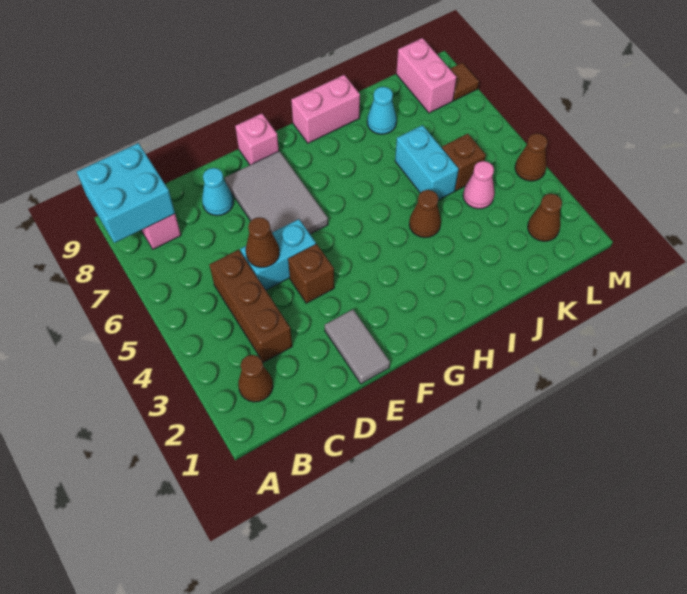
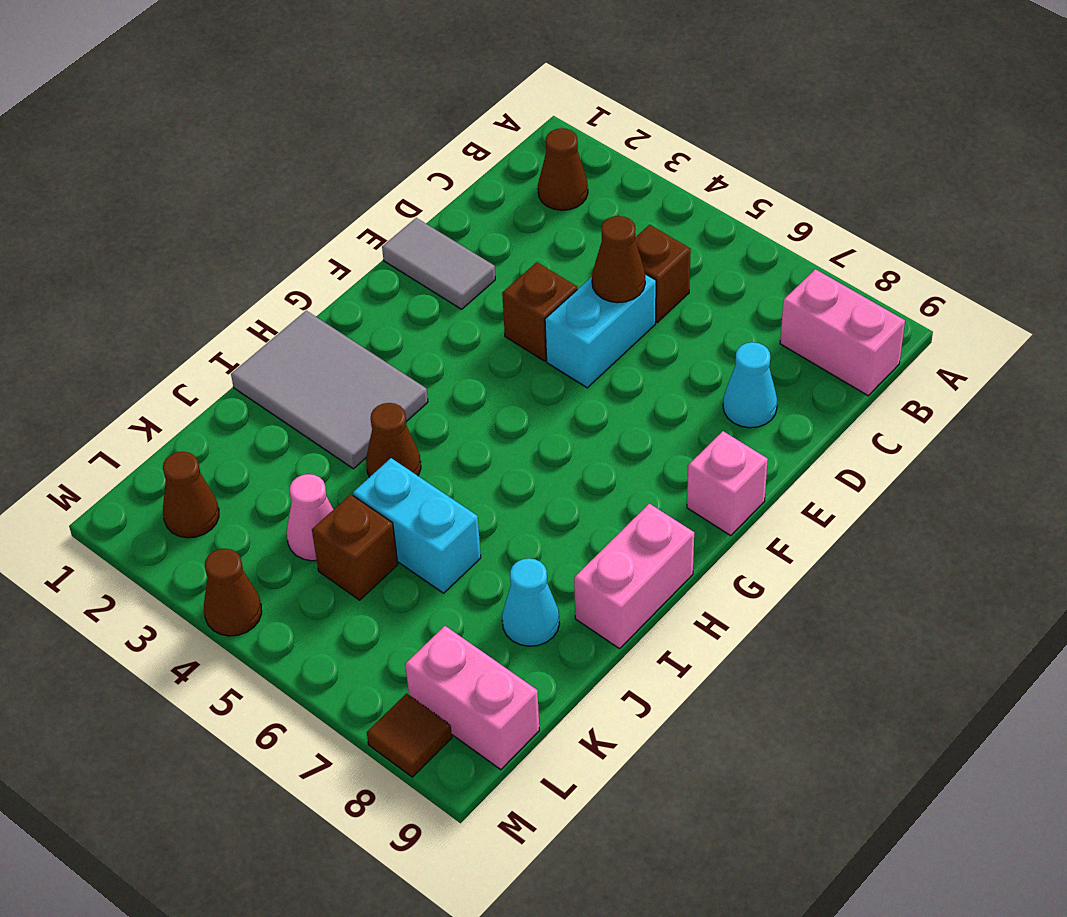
cyan 2x2 brick [77,143,175,243] -> none
brown 1x3 brick [209,250,292,362] -> brown 1x1 brick [635,225,691,323]
grey 2x3 tile [225,151,328,234] -> grey 2x3 tile moved to [231,311,428,469]

